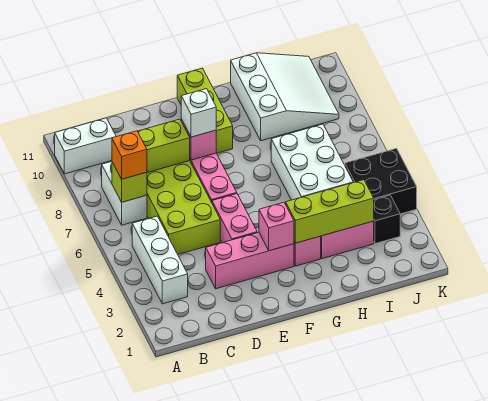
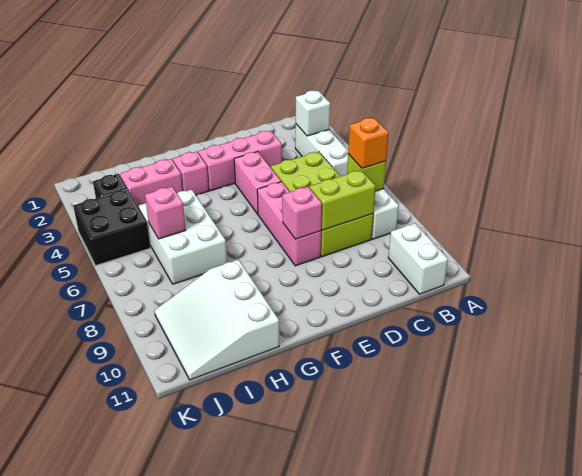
white 1x2 brick [55,118,116,174] -> white 1x2 brick turned to [388,223,448,294]
white 1x1 brick [181,89,216,137] -> white 1x1 brick moved to [296,91,330,136]
pink 1x1 brick [259,202,294,251] -> pink 1x1 brick moved to [145,187,186,239]
lime 1x3 brick [177,68,233,153] -> none
lime 1x3 brick [286,180,374,243] -> none

